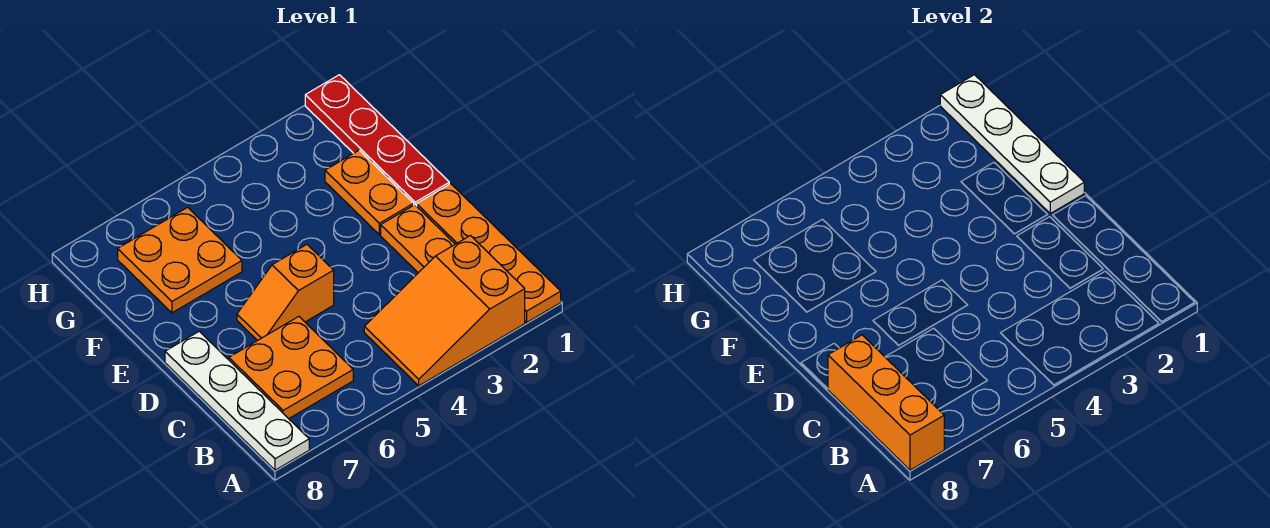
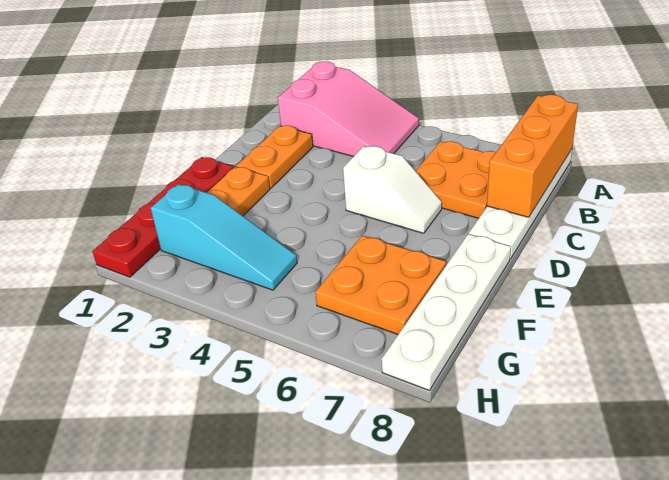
orange 1x4 plate [417,184,561,322] -> none
orange 2x3 slope [364,236,525,386] -> pink 2x3 slope [278,62,419,157]
orange 1x2 slope [237,245,334,341] -> white 1x2 slope [343,146,442,233]
white 1x4 plate [940,75,1084,213] -> white 1x4 plate moved to [382,234,511,391]
none -> cyan 1x3 slope [151,184,297,290]

